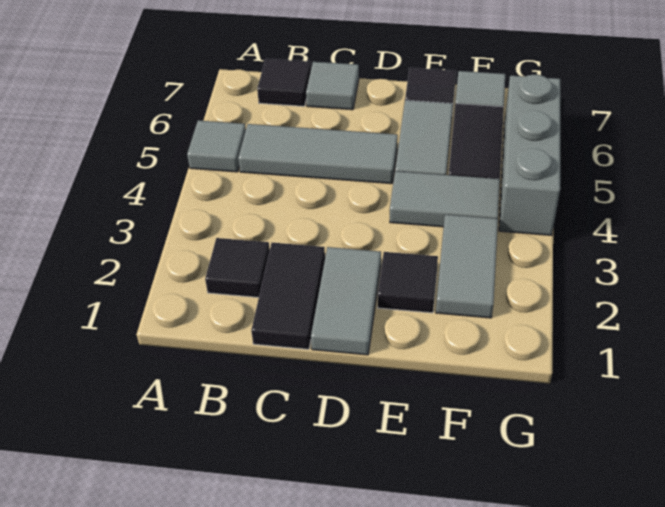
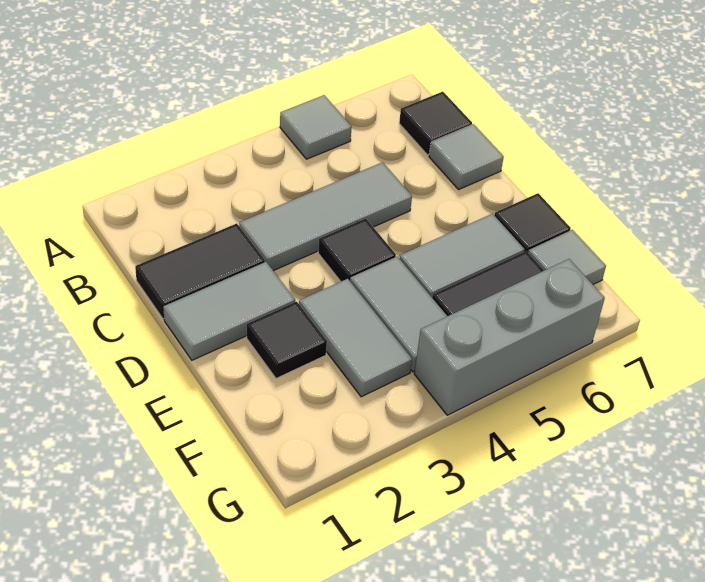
black 1x1 tile [205,238,270,297] -> black 1x1 tile moved to [318,219,396,281]
grey 1x3 tile [238,124,398,184] -> grey 1x3 tile turned to [239,162,412,271]
grey 1x2 tile [436,215,498,318] -> grey 1x2 tile turned to [299,279,412,397]

